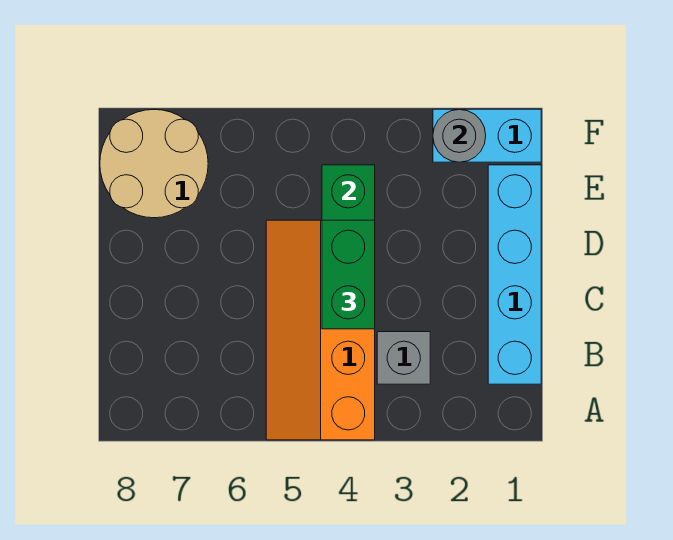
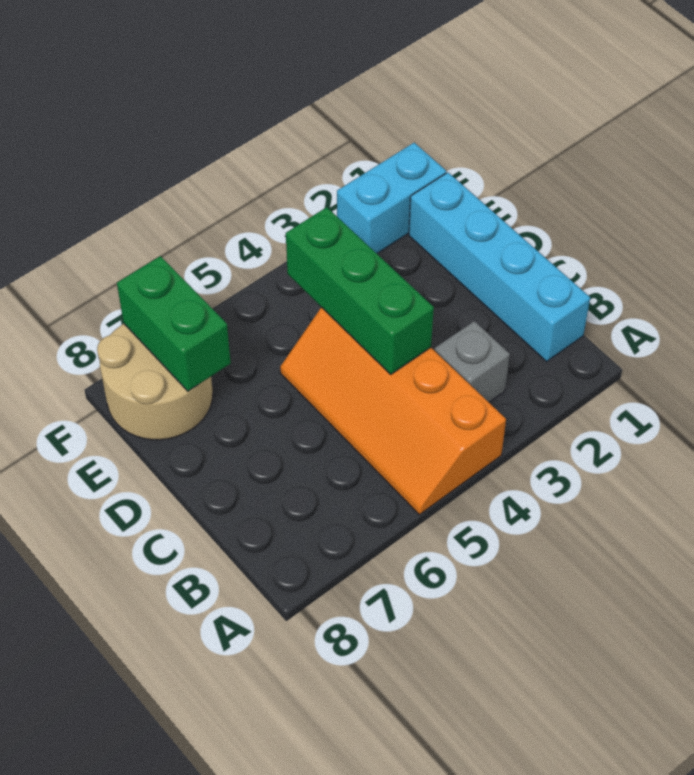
green 1x2 brick [322,220,375,329] -> green 1x2 brick moved to [117,256,231,391]
grey 1x1 round brick [433,109,486,162] -> none

